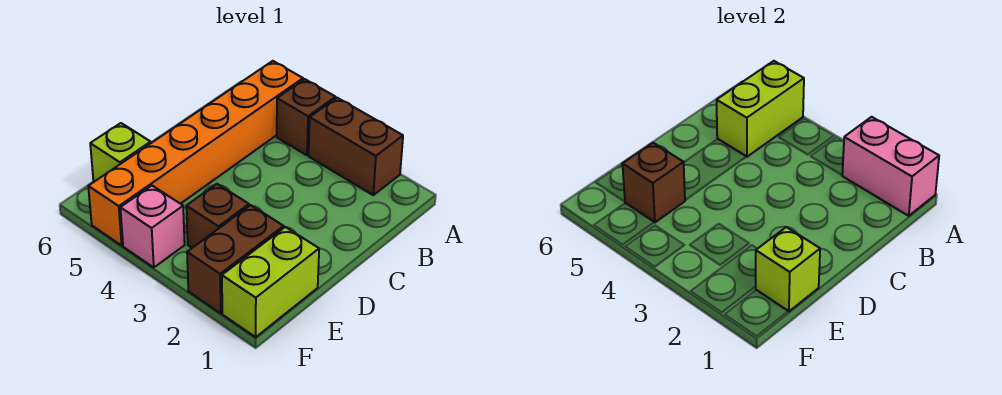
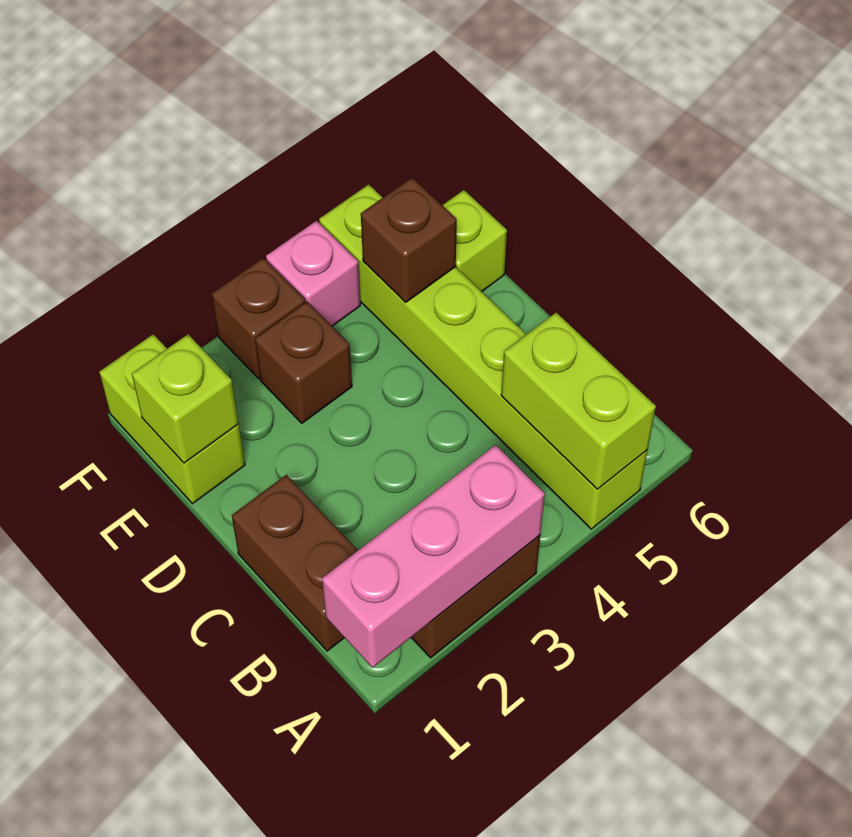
pink 1x2 brick [842,117,939,216] -> pink 1x3 brick [322,445,545,668]
brown 1x1 brick [277,79,336,155] -> brown 1x1 brick moved to [212,258,305,379]
orange 1x6 brick [88,61,303,245] -> lime 1x6 brick [319,184,648,529]
brown 1x2 brick [187,205,284,313] -> brown 1x2 brick moved to [232,475,358,651]

